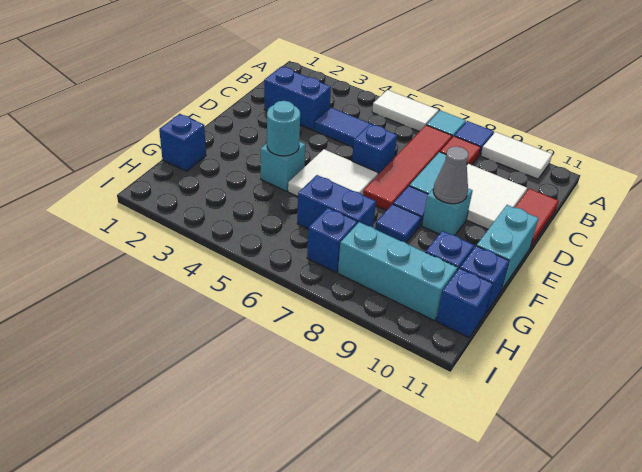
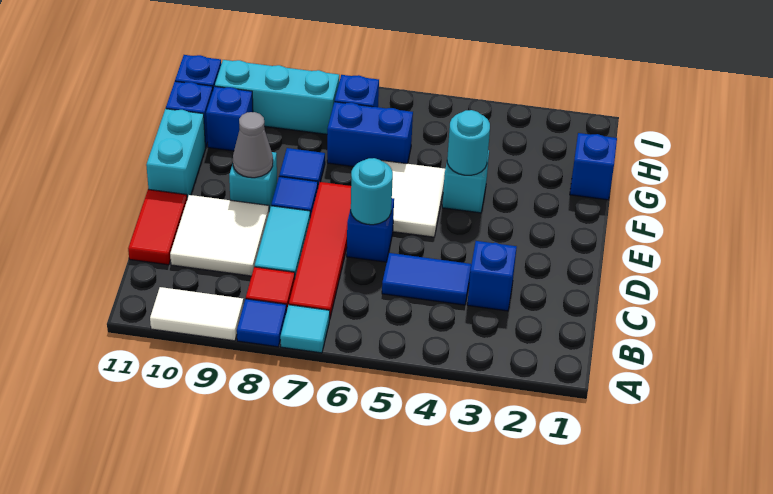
white 1x2 tile [372,90,439,132] -> none
blue 1x2 brick [264,67,331,130] -> blue 1x1 brick [467,241,517,311]
none -> cyan 1x1 round brick [351,158,393,225]

